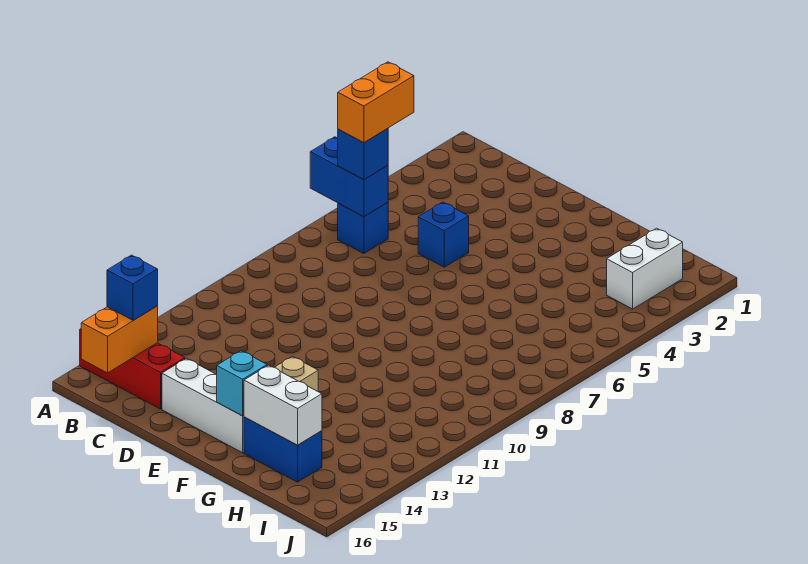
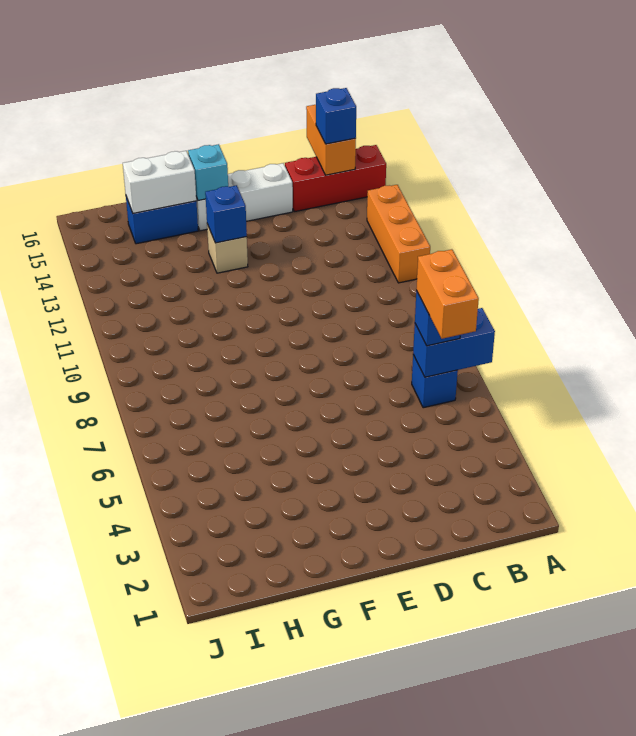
none -> orange 1x3 brick [367,185,430,283]
blue 1x1 brick [418,202,469,267] -> blue 1x1 brick moved to [205,185,247,243]
white 1x2 brick [607,228,683,309] -> none

